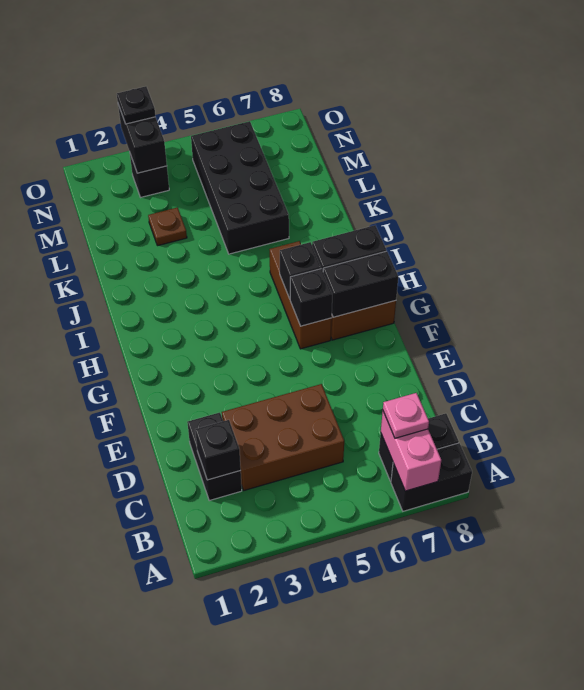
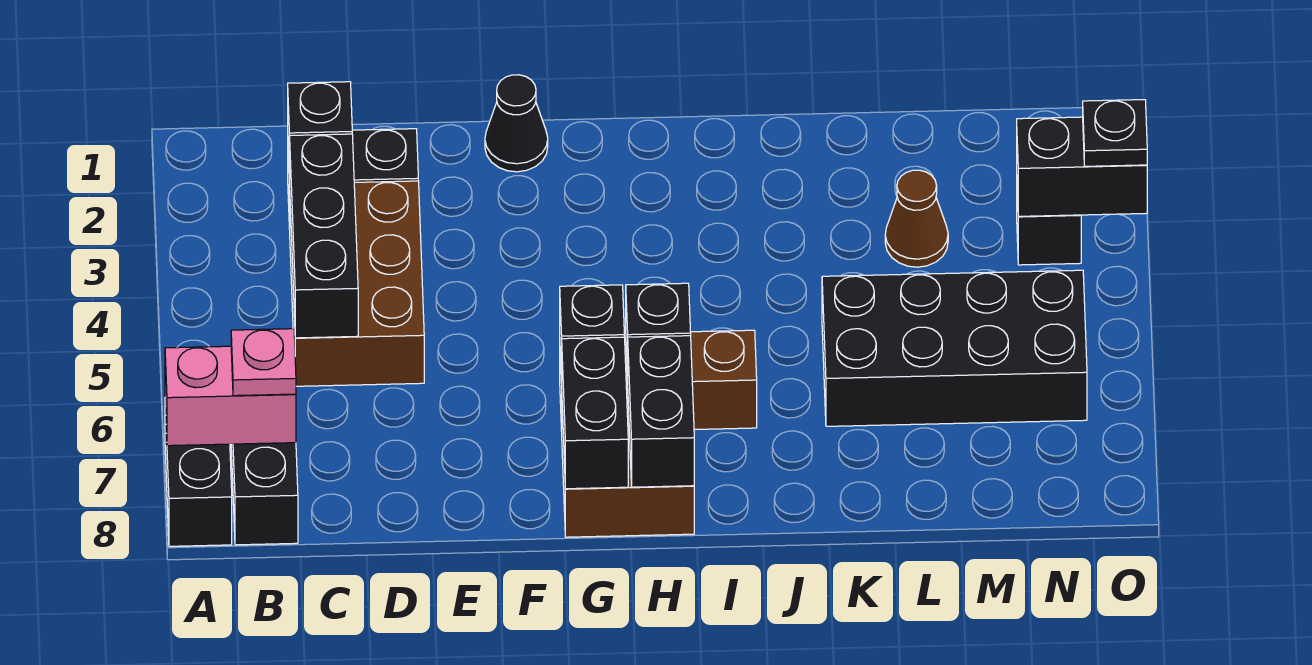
none -> black 1x3 brick [289,134,358,338]
none -> black 1x1 cone [485,75,548,172]
brown 1x1 plate [148,208,187,246] -> brown 1x1 cone [885,170,948,267]

